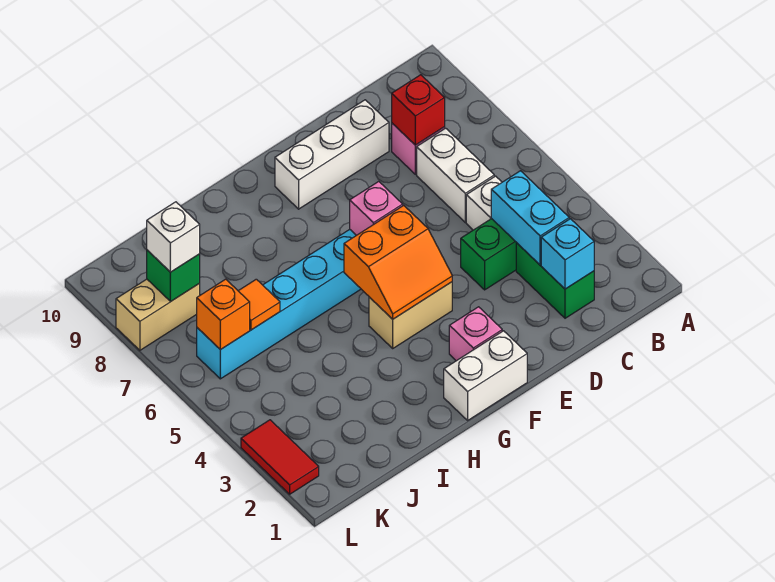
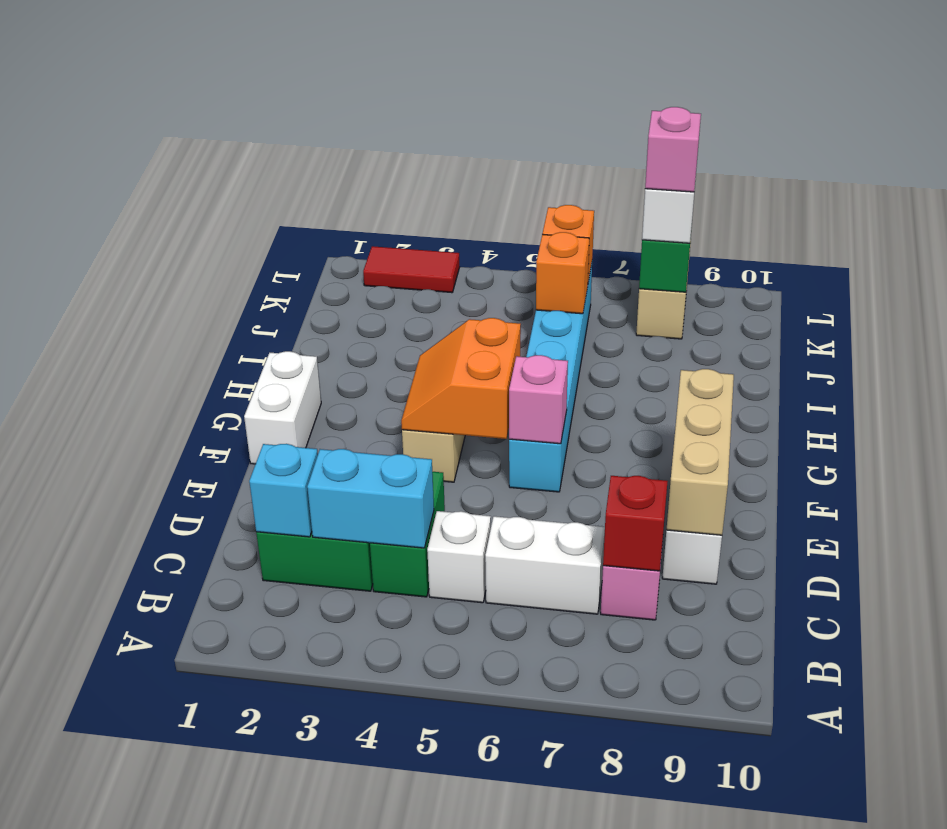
none -> tan 1x3 brick [666,369,734,535]
pink 1x1 brick [449,307,502,361] -> pink 1x1 brick moved to [645,107,701,192]
orange 1x1 tile [239,279,280,330] -> orange 1x1 brick [536,232,589,314]

